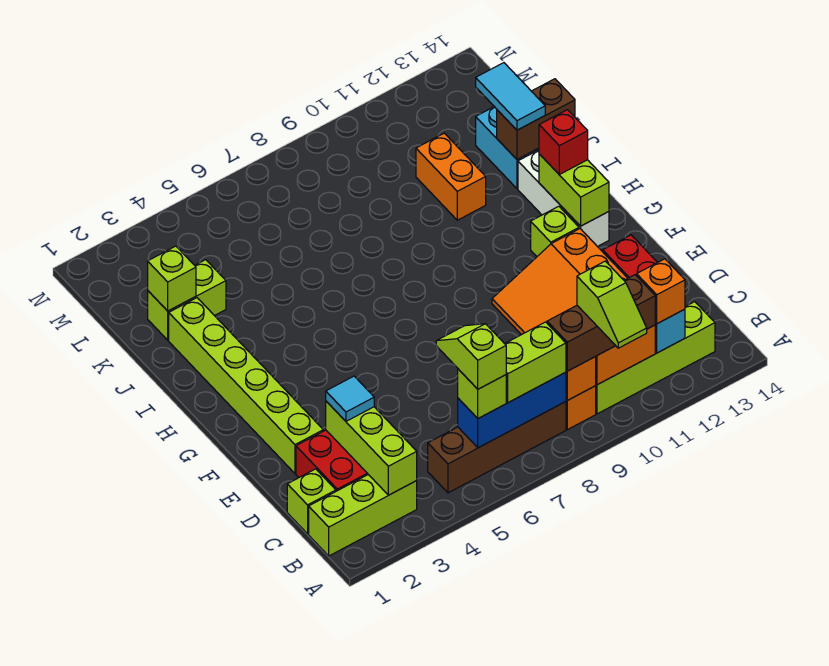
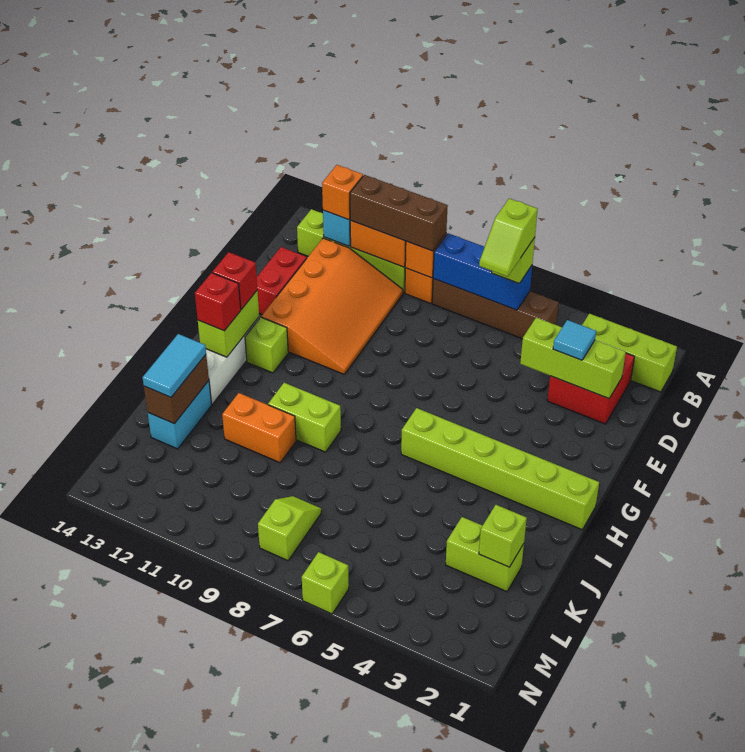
lime 1x2 slope [577,261,647,348] -> lime 1x2 slope moved to [258,496,321,561]
lime 1x3 brick [326,401,417,495] -> lime 1x3 brick turned to [520,318,626,399]
lime 1x2 brick [505,322,566,403] -> lime 1x2 brick moved to [268,383,341,452]
lime 1x1 brick [287,469,336,534] -> lime 1x1 brick moved to [302,552,349,614]
lime 1x6 brick [169,298,323,473] -> lime 1x6 brick turned to [401,408,599,530]
none -> red 1x1 brick [212,252,257,309]
orange 1x2 brick [416,133,486,220] -> orange 1x2 brick turned to [222,393,296,463]
brown 1x2 brick [497,79,575,159] -> brown 1x2 brick turned to [144,355,209,424]

